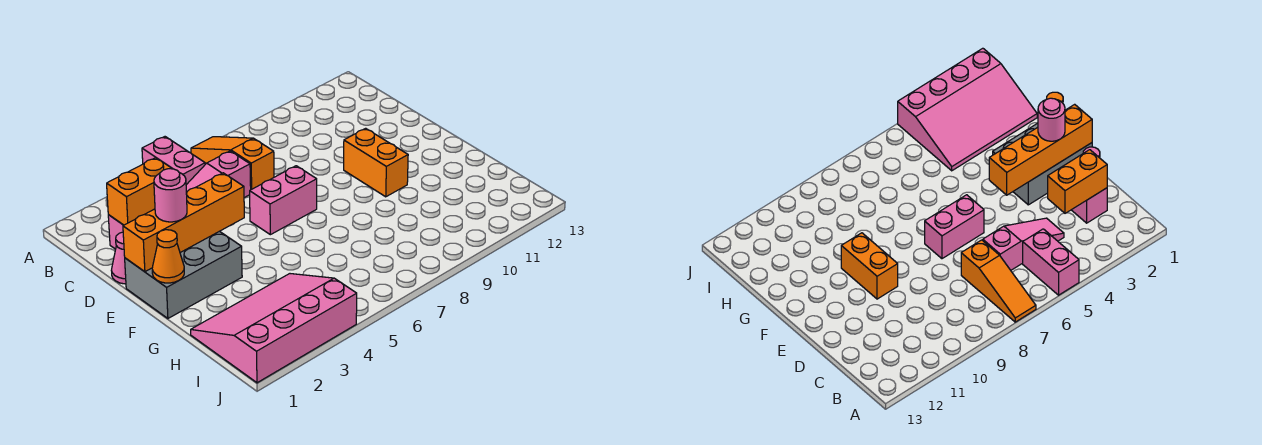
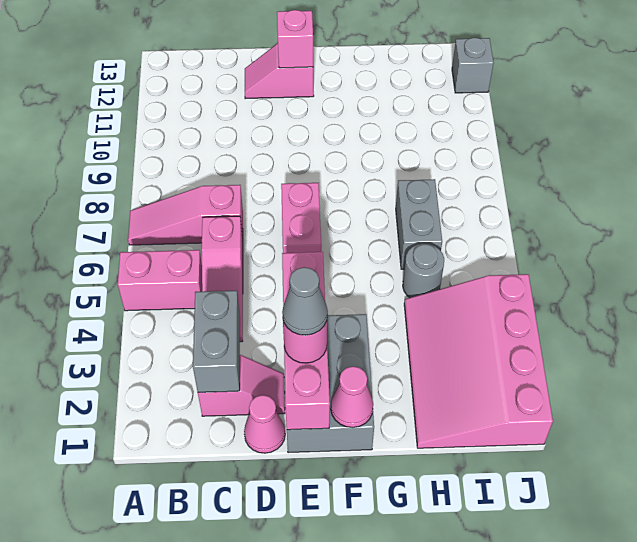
orange 1x3 slope [191,137,274,190] -> pink 1x3 slope [128,185,243,245]
orange 1x2 brick [107,158,172,225] -> grey 1x2 brick [193,291,240,392]
none -> pink 1x2 slope [245,44,314,99]
orange 1x4 brick [123,173,244,272] -> pink 1x4 brick [282,252,330,430]
none -> grey 1x1 cone [282,267,328,335]
orange 1x2 brick [344,128,408,197] -> none
none -> pink 1x1 brick [277,10,313,68]
orange 1x1 cone [152,230,184,283] -> pink 1x1 cone [331,366,373,428]
none -> grey 1x1 round brick [403,244,444,298]
none -> grey 1x2 brick [396,179,442,269]
none -> grey 1x1 brick [452,38,494,93]

